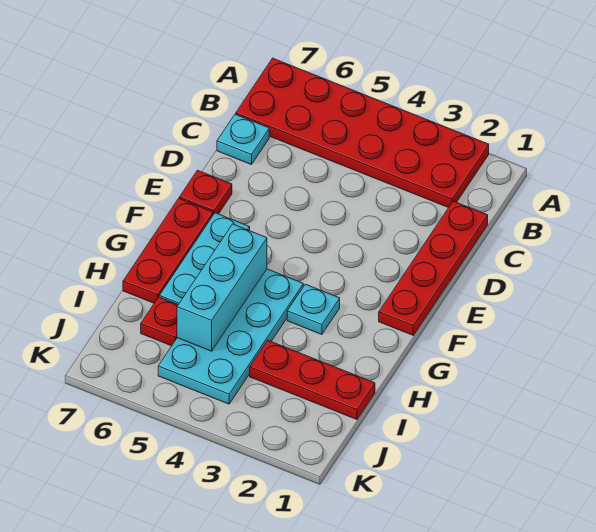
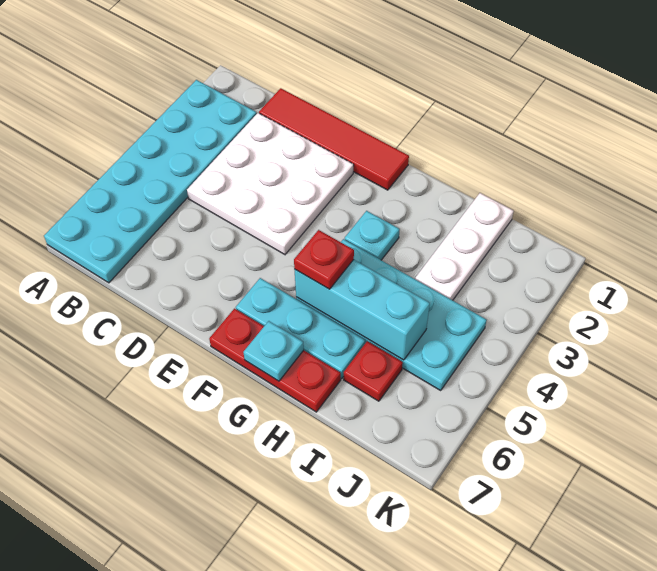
red 2x6 plate [236,58,489,208] -> cyan 2x6 plate [44,80,257,283]
red 1x4 plate [379,201,488,335] -> red 1x4 tile [259,88,409,190]
none -> white 3x3 plate [187,113,354,254]
cyan 1x1 plate [217,114,269,165] -> cyan 1x1 plate moved to [243,321,304,381]
red 1x1 plate [179,170,232,215] -> red 1x1 plate moved to [294,230,354,289]
red 1x3 plate [250,341,375,419] -> white 1x3 plate [415,193,514,300]

